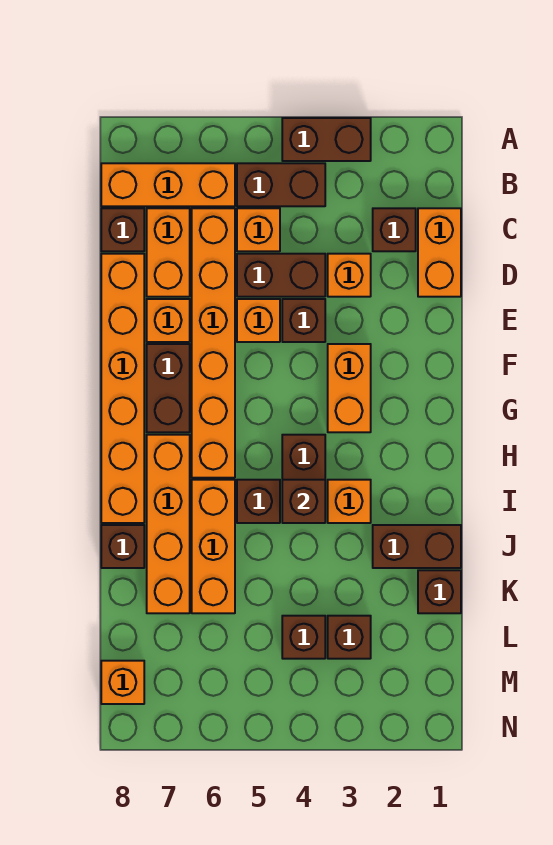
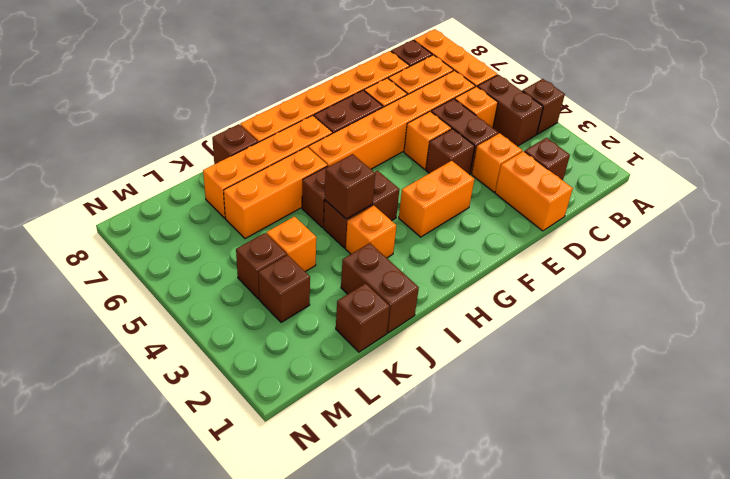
brown 1x2 brick [282,118,371,161] -> brown 1x1 brick [522,79,565,134]
orange 1x2 brick [418,208,461,297] -> orange 1x2 brick turned to [495,151,573,231]
orange 1x1 brick [101,661,144,704] -> orange 1x1 brick moved to [267,217,316,272]

